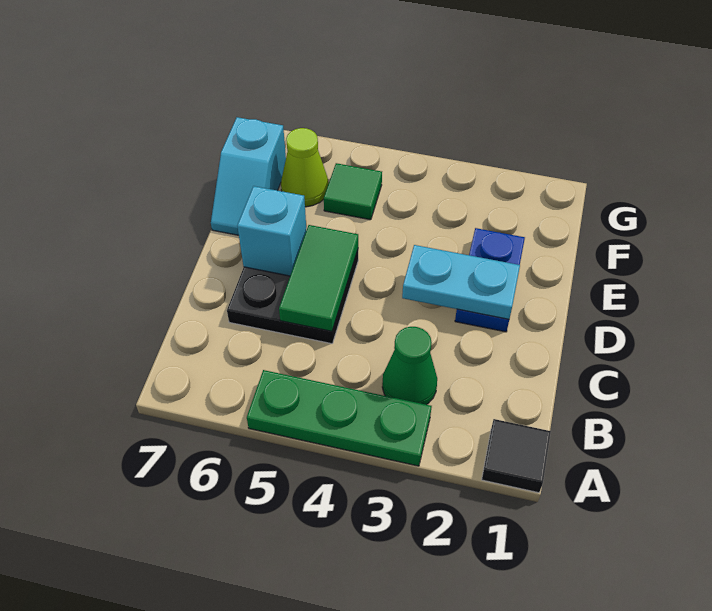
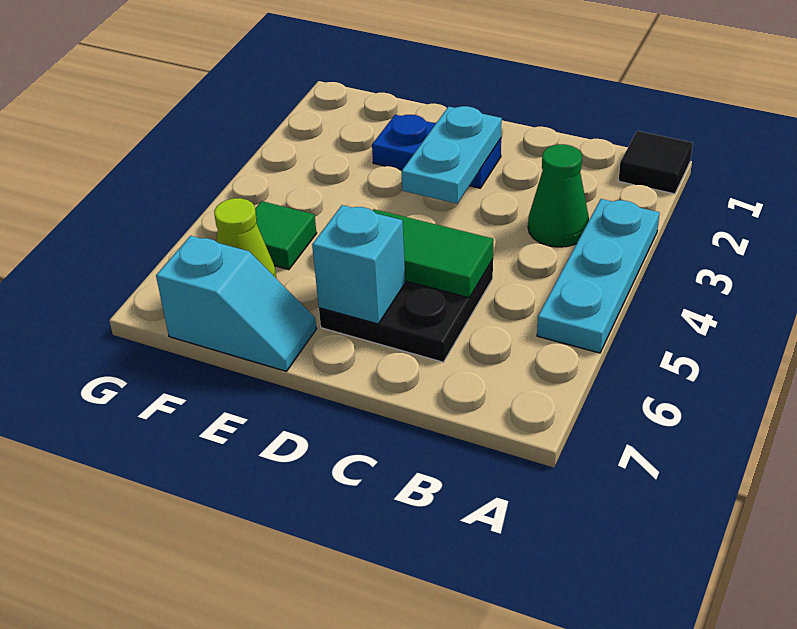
green 1x3 plate [247,370,432,466] -> cyan 1x3 plate [537,199,660,353]

